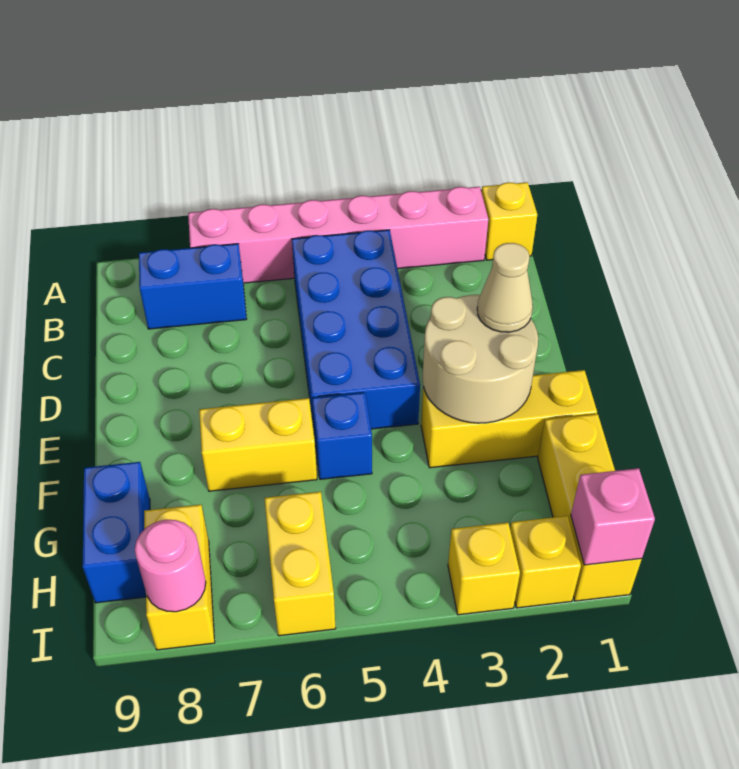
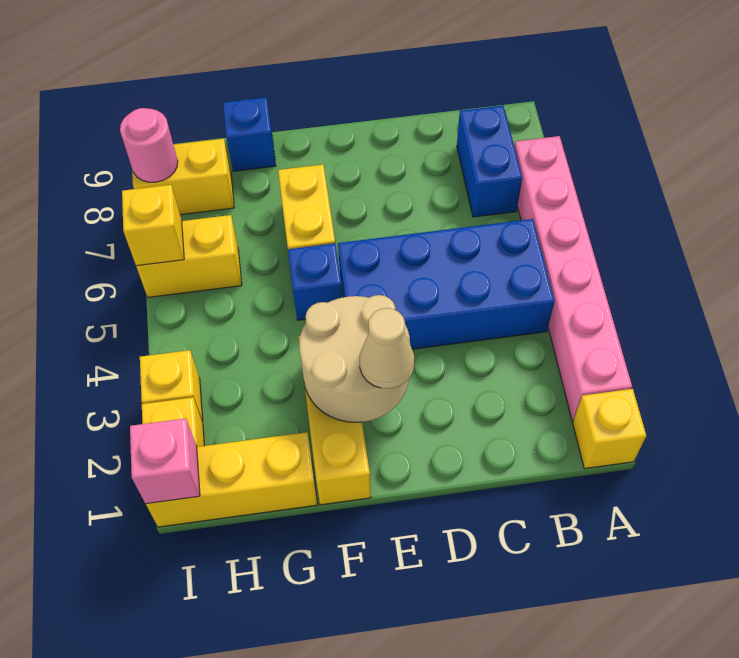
blue 1x2 brick [83,462,150,603] -> blue 1x1 brick [223,97,276,171]
none -> yellow 1x1 brick [122,185,184,266]

